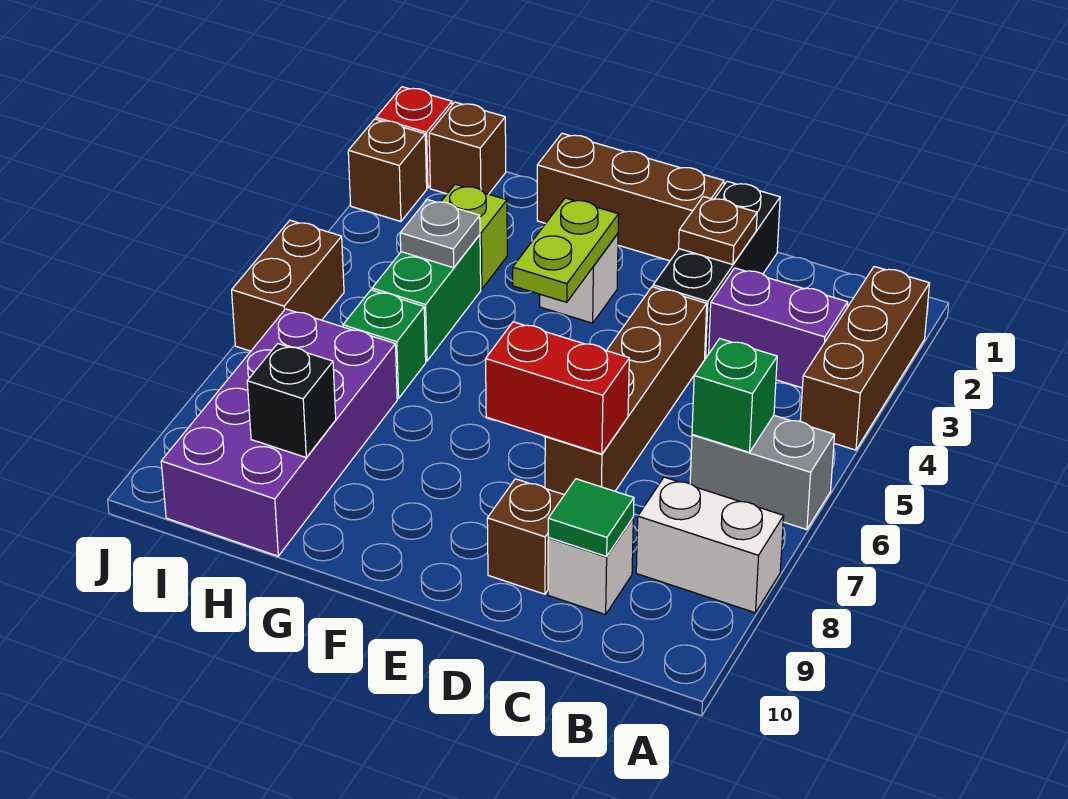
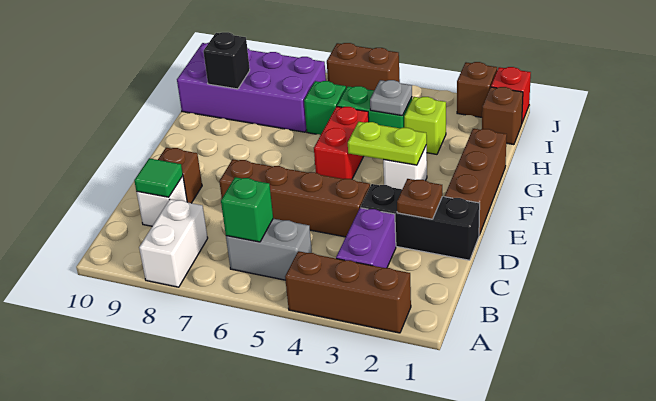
grey 1x2 brick [690,416,834,530] -> grey 1x2 brick turned to [226,219,312,280]
red 1x2 brick [486,322,629,454] -> red 1x2 brick moved to [314,107,369,179]

